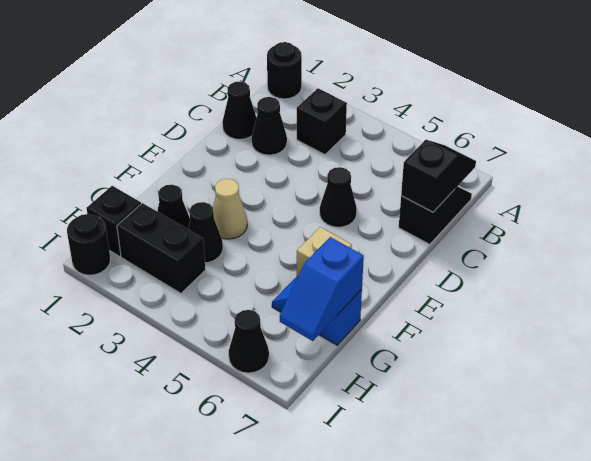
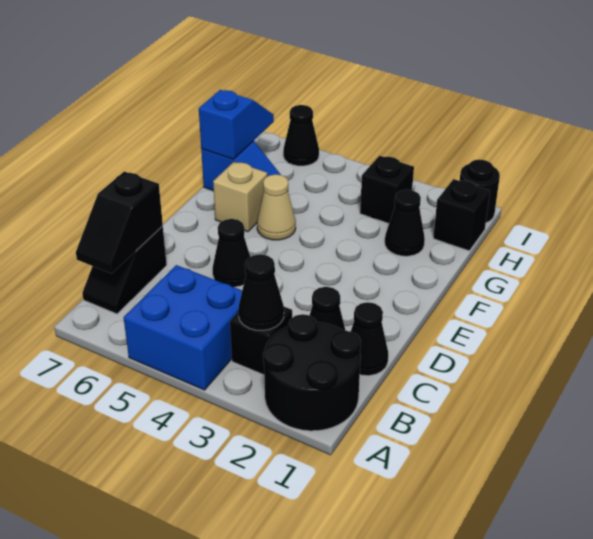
black 1x1 round brick [267,42,302,99] -> black 2x2 round brick [263,314,361,431]
none -> blue 2x2 brick [124,265,242,390]
tan 1x1 cone [213,179,247,239] -> tan 1x1 cone moved to [257,174,296,240]
black 1x1 cone [188,202,223,263] -> black 1x1 cone moved to [238,254,284,330]
black 1x2 brick [117,203,206,293] -> black 1x1 brick [360,156,414,224]

